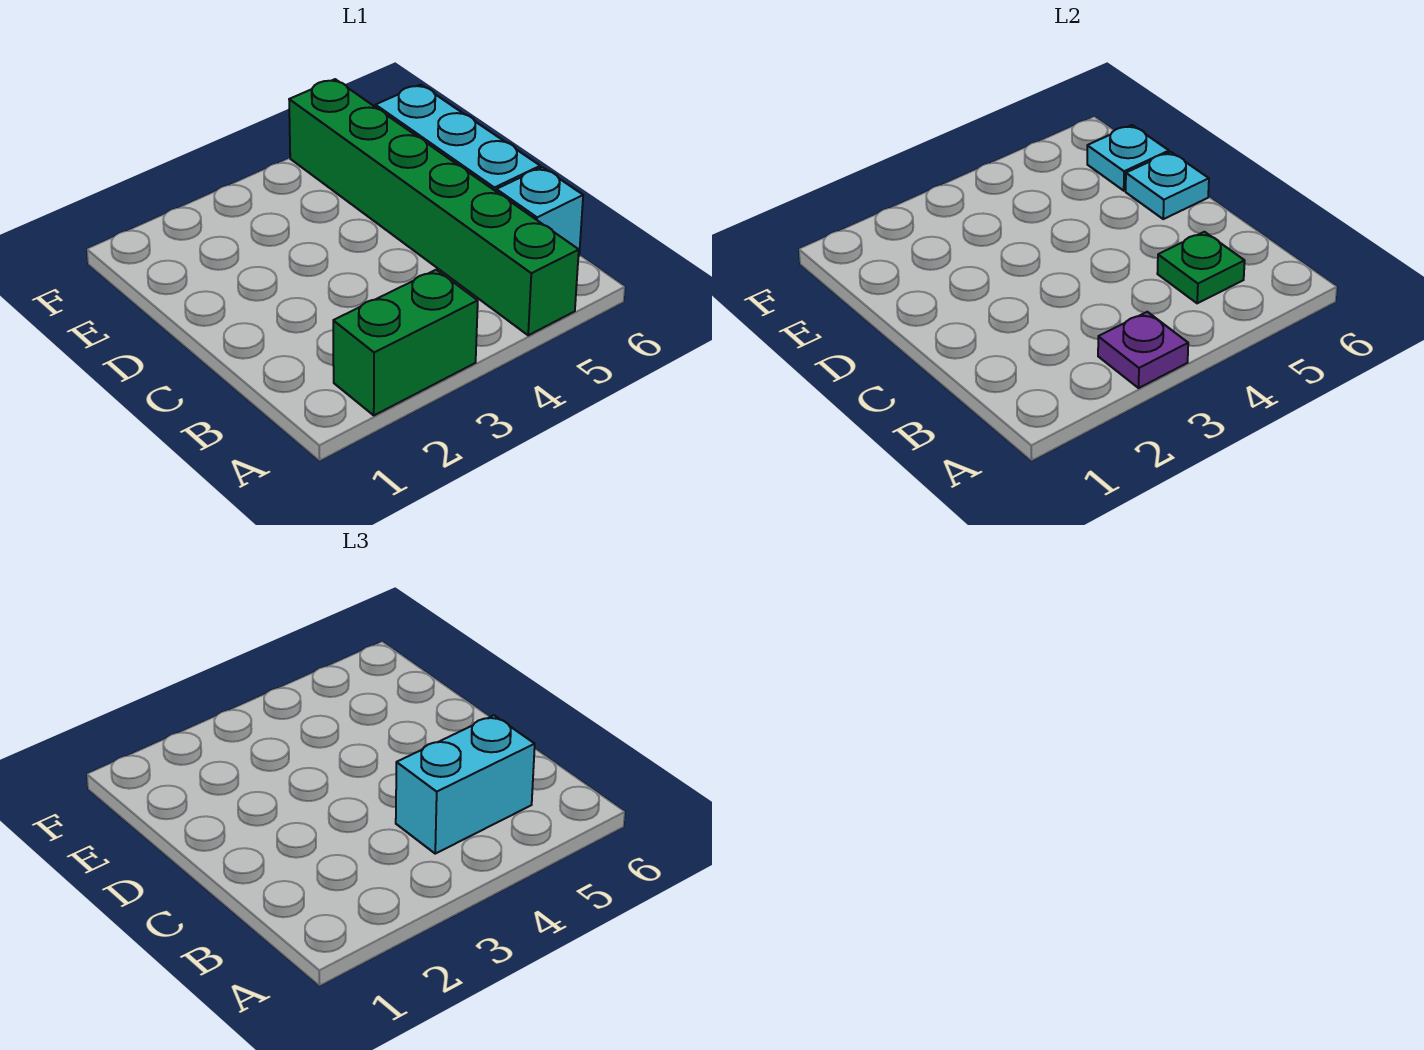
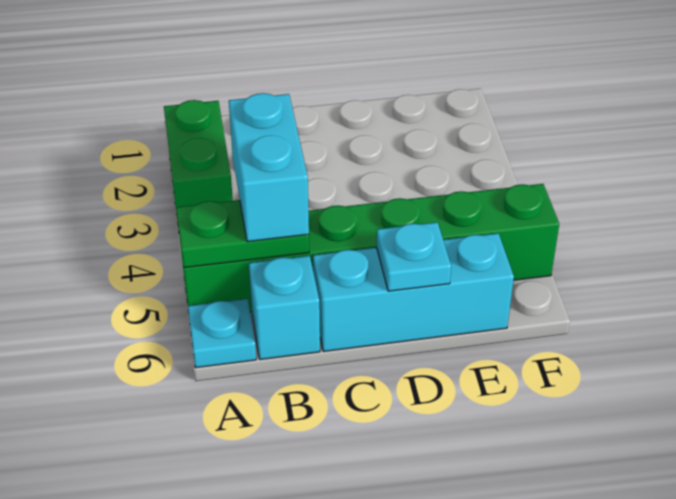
purple 1x1 plate [1098,312,1188,388] -> none
green 1x1 plate [1157,232,1245,303] -> green 1x2 plate [176,200,309,268]
cyan 1x1 plate [1087,125,1169,191] -> cyan 1x1 plate moved to [188,299,256,368]

